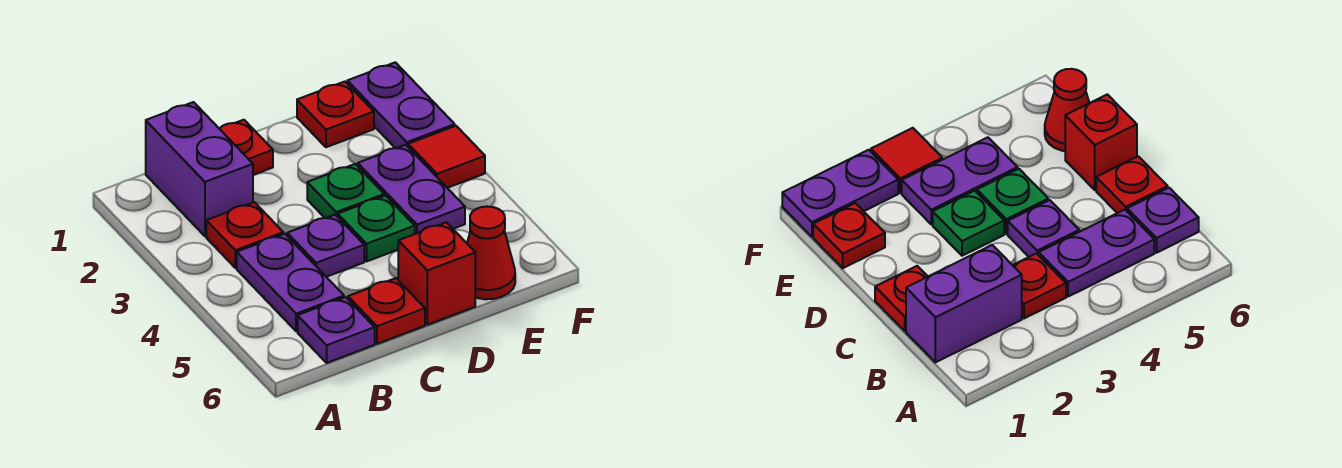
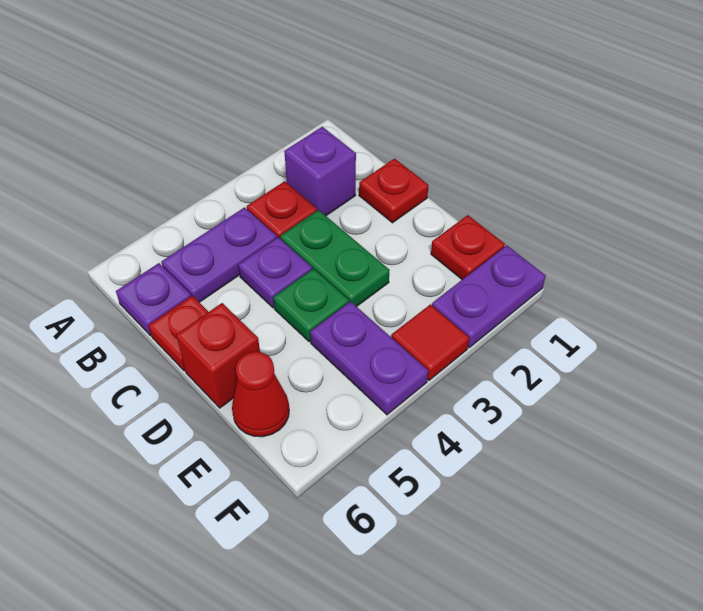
purple 1x2 brick [146,102,253,236] -> purple 1x1 brick [284,127,356,216]
green 1x1 plate [307,164,384,218] -> green 1x2 plate [280,210,390,307]
purple 1x2 plate [358,145,465,234] -> purple 1x2 plate turned to [310,301,428,415]

